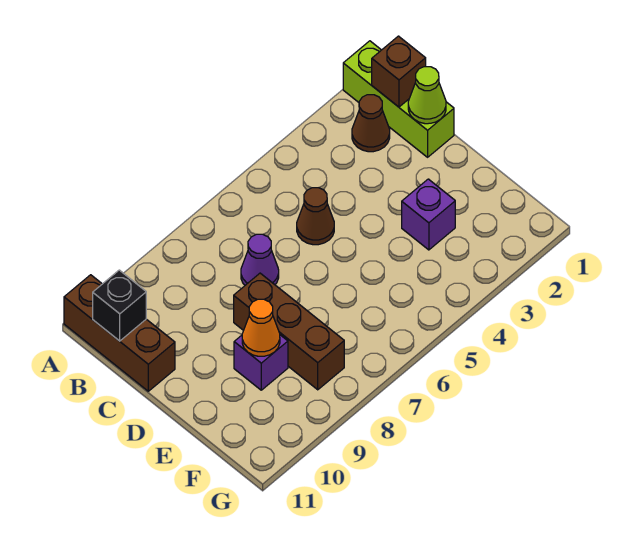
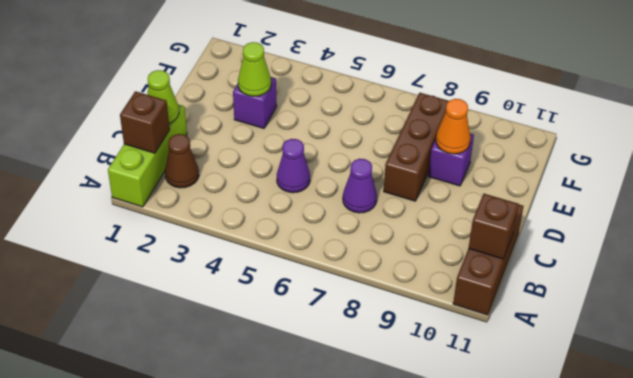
black 1x1 brick [93,270,146,341] -> brown 1x1 brick [469,194,519,259]
brown 1x1 cone [297,188,334,245] -> purple 1x1 cone [277,139,310,193]
none -> lime 1x1 cone [238,42,271,96]

